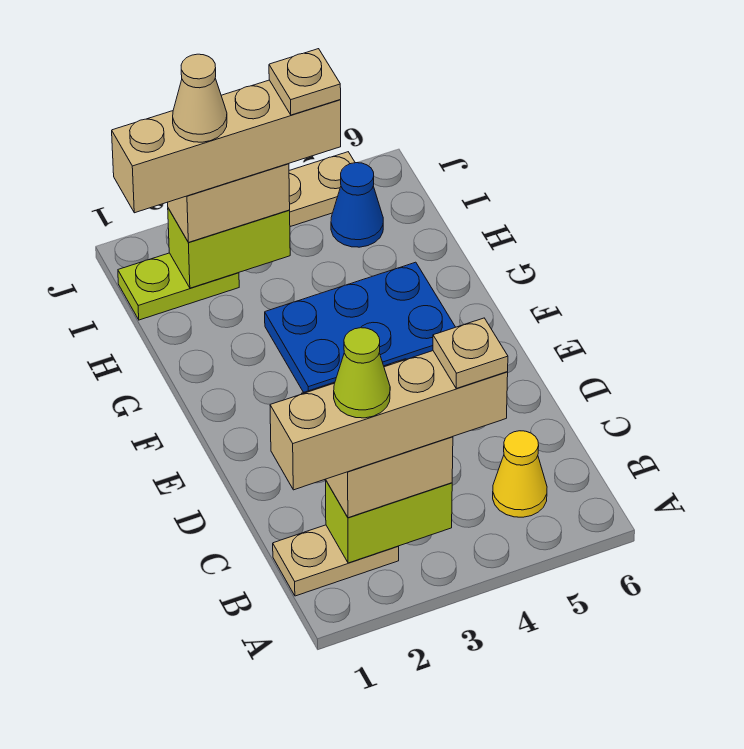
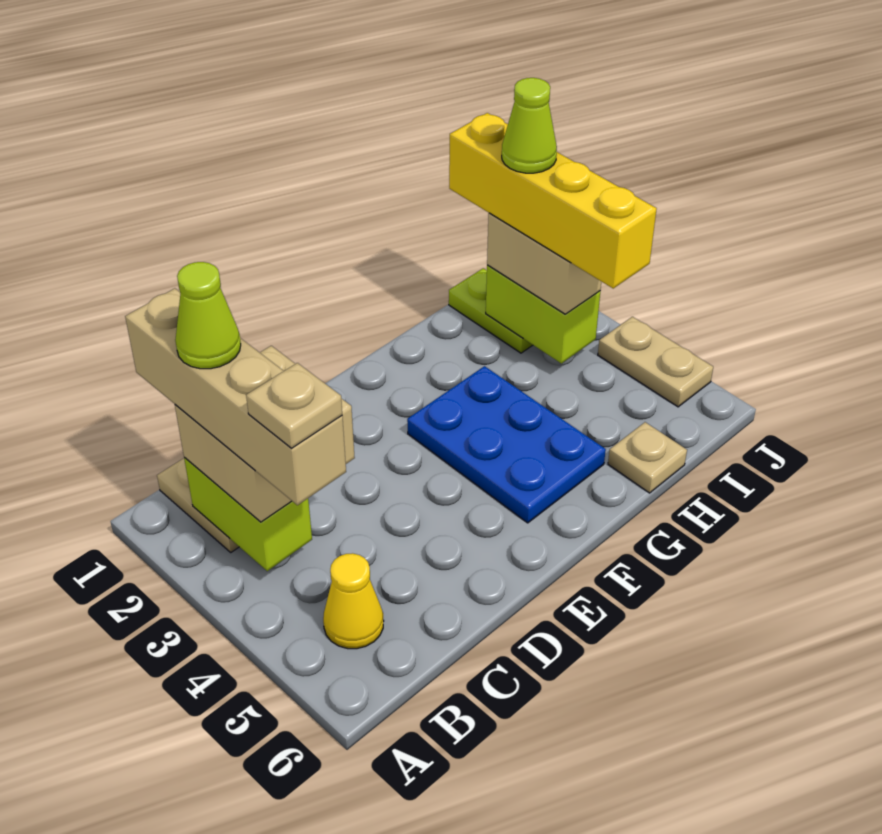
tan 1x4 brick [112,80,341,213] -> yellow 1x4 brick [449,113,657,288]
tan 1x1 cone [173,54,227,142] -> lime 1x1 cone [502,78,557,173]
tan 1x1 plate [269,49,341,115] -> tan 1x1 plate moved to [608,422,687,493]
blue 1x1 cone [331,163,383,247] -> none

